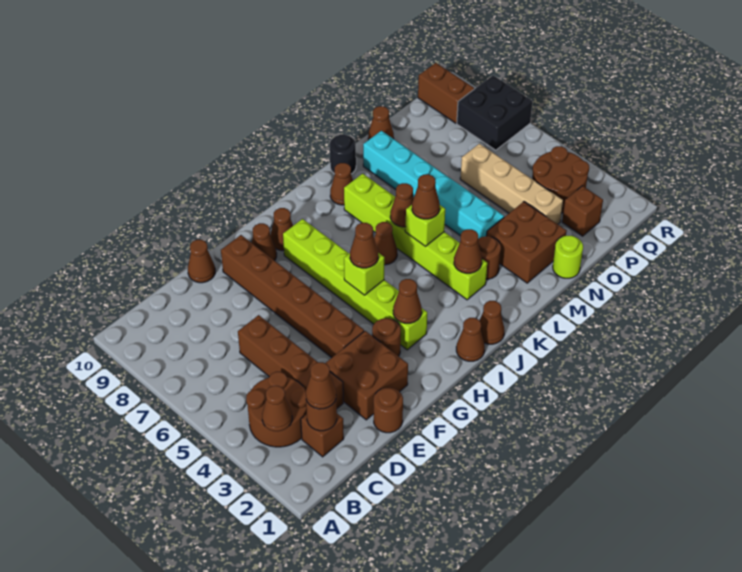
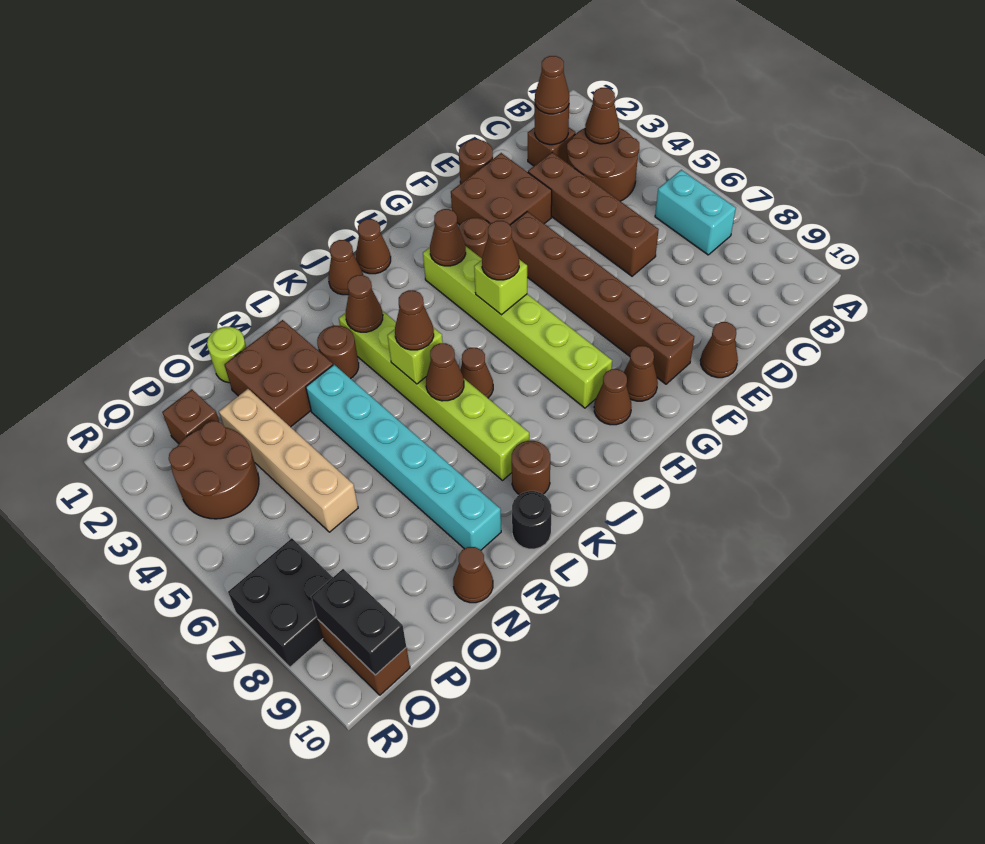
none -> cyan 1x2 brick [655,170,736,255]
brown 1x1 cone [330,163,353,205] -> brown 1x1 round brick [512,441,550,495]
none -> black 1x2 brick [311,569,406,675]

